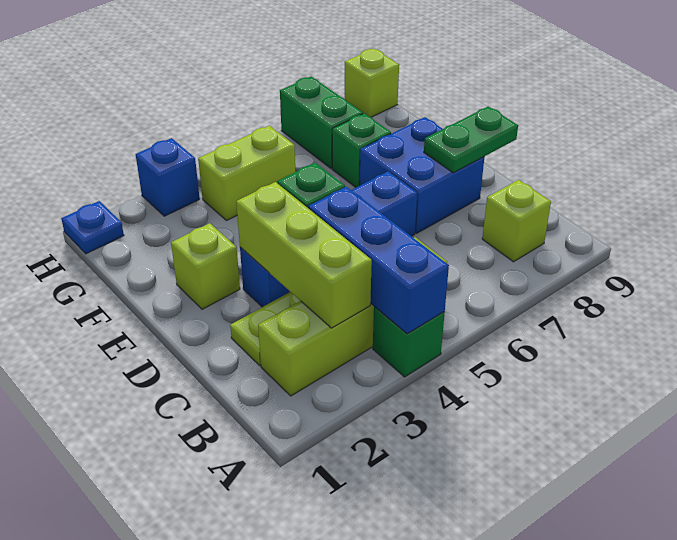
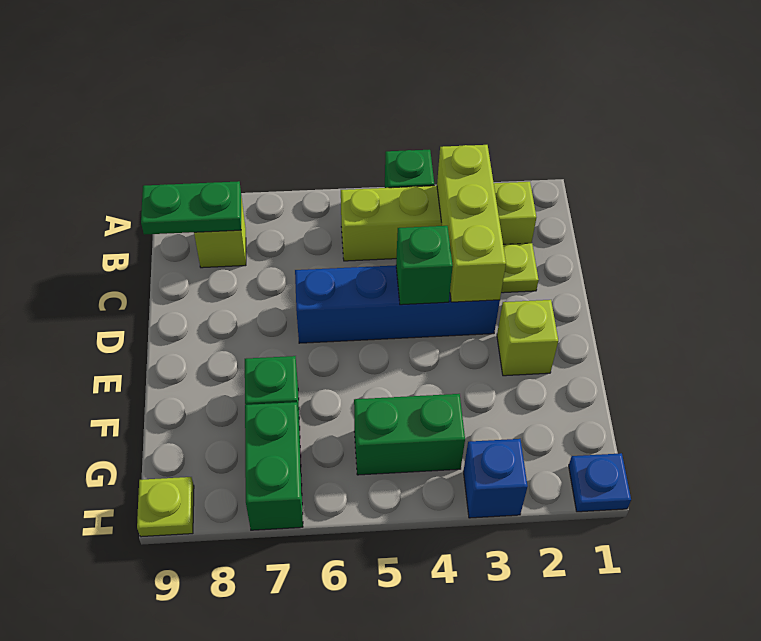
blue 1x3 brick [308,187,449,334] -> none
blue 2x2 brick [360,117,484,233] -> none
green 1x2 plate [424,106,518,173] -> green 1x2 plate moved to [141,181,241,235]
lime 1x2 brick [198,126,295,221] -> green 1x2 brick [354,394,465,475]
lime 1x1 brick [345,49,399,117] -> lime 1x1 plate [137,477,194,537]

